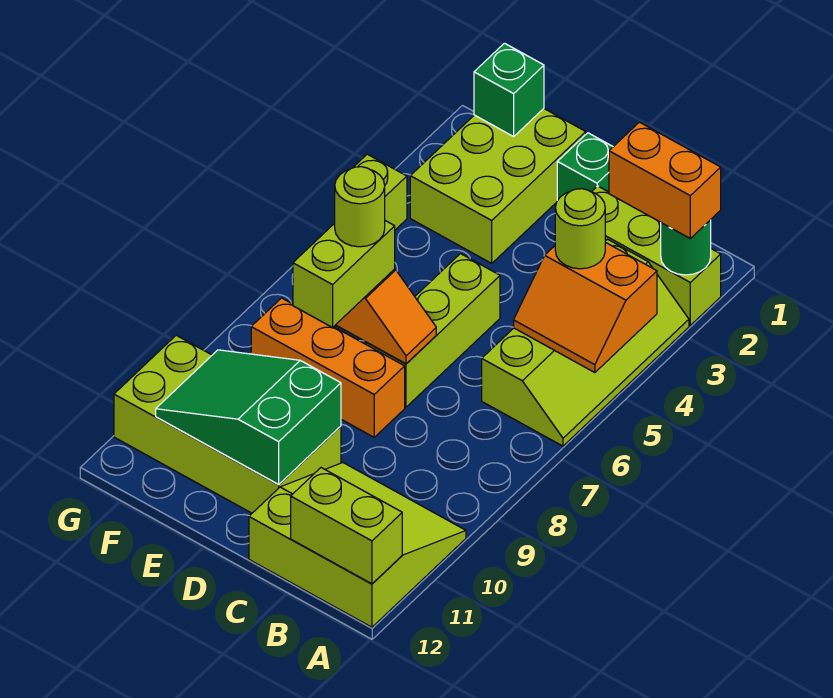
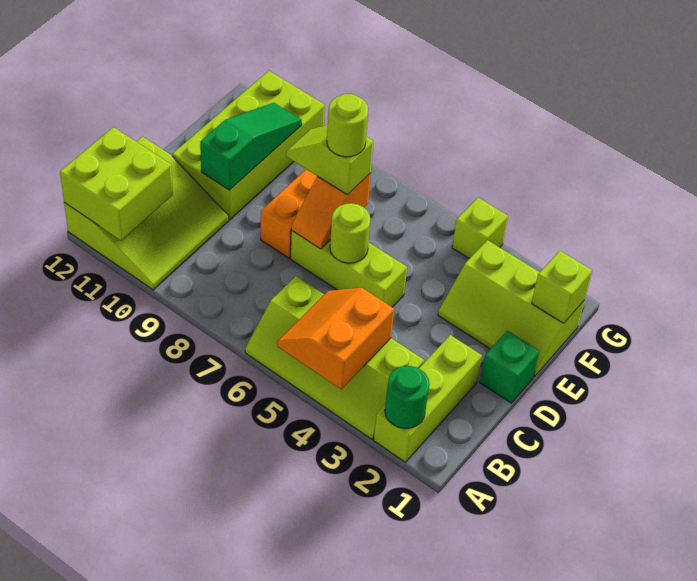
orange 1x2 brick [609,122,721,238] -> none
lime 1x2 brick [291,468,402,584] -> lime 2x2 brick [60,127,173,240]
lime 1x1 round brick [555,189,605,269] -> lime 1x1 round brick moved to [330,203,370,263]
green 2x3 slope [156,350,341,484] -> green 1x3 slope [200,103,302,190]
lime 2x3 brick [410,109,586,263] -> lime 2x3 slope [438,240,585,377]
lime 1x2 brick [293,221,395,327] -> lime 1x2 slope [286,125,373,195]
green 1x1 brick [474,43,544,137] -> lime 1x1 brick [532,251,592,323]

